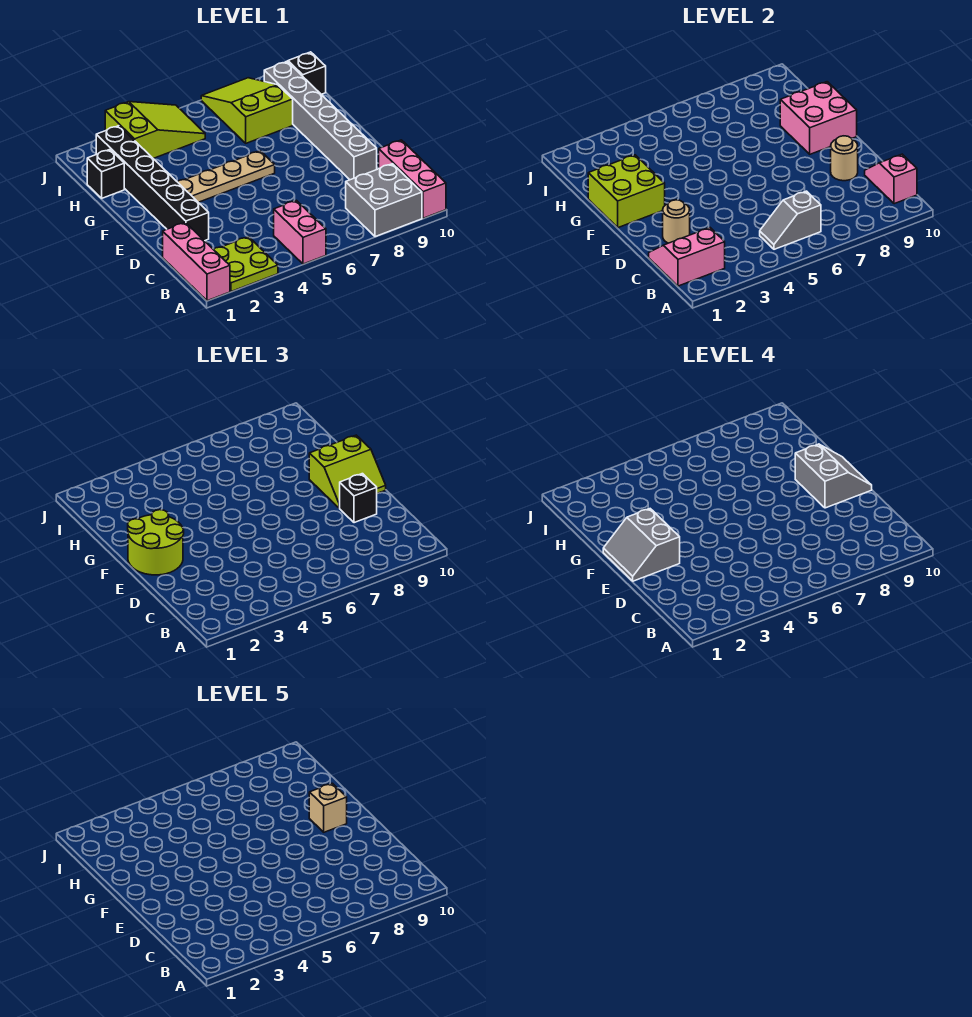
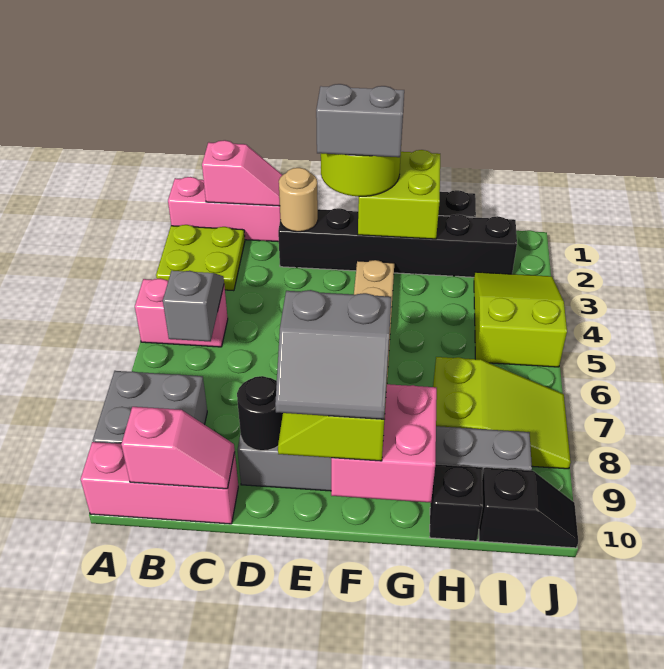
pink 2x2 slope [649,228,725,286] -> pink 1x2 slope [202,140,282,206]
tan 1x1 round brick [831,136,858,181] -> black 1x1 round brick [237,376,283,451]
black 1x1 brick [340,474,377,523] -> black 1x1 brick moved to [430,464,483,541]
tan 1x1 brick [309,783,347,832] -> none
lime 2x3 slope [105,102,205,158] -> lime 2x3 slope turned to [474,272,567,367]

